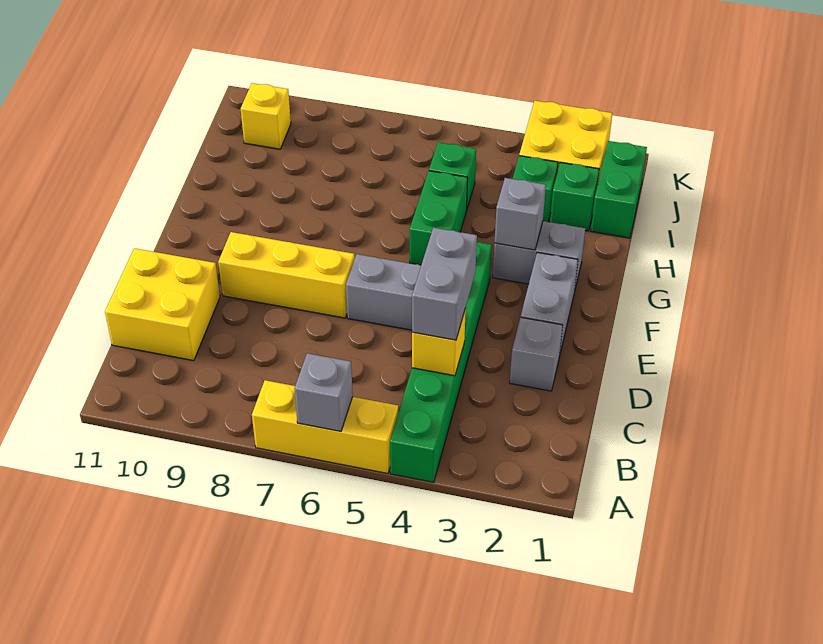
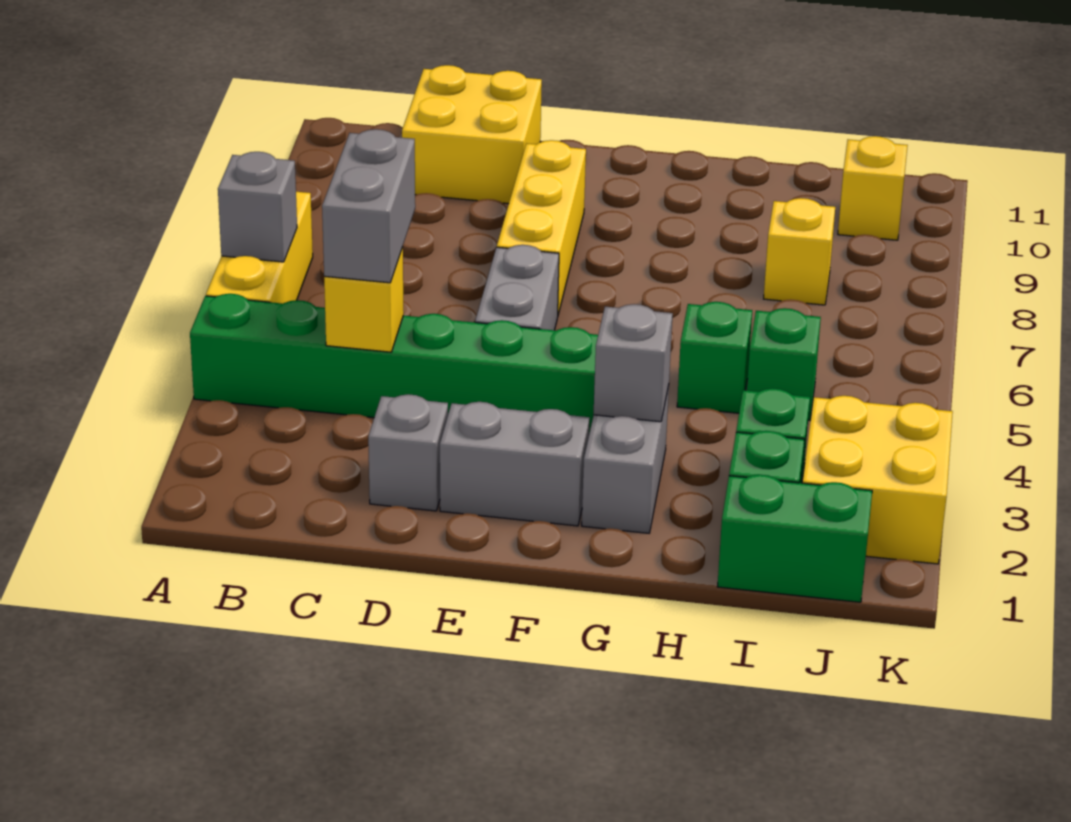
grey 1x2 brick [412,228,477,340] -> grey 1x2 brick turned to [322,129,415,283]
green 1x2 brick [410,171,468,265] -> green 1x1 brick [677,302,752,413]
none -> yellow 1x1 brick [764,198,835,305]

